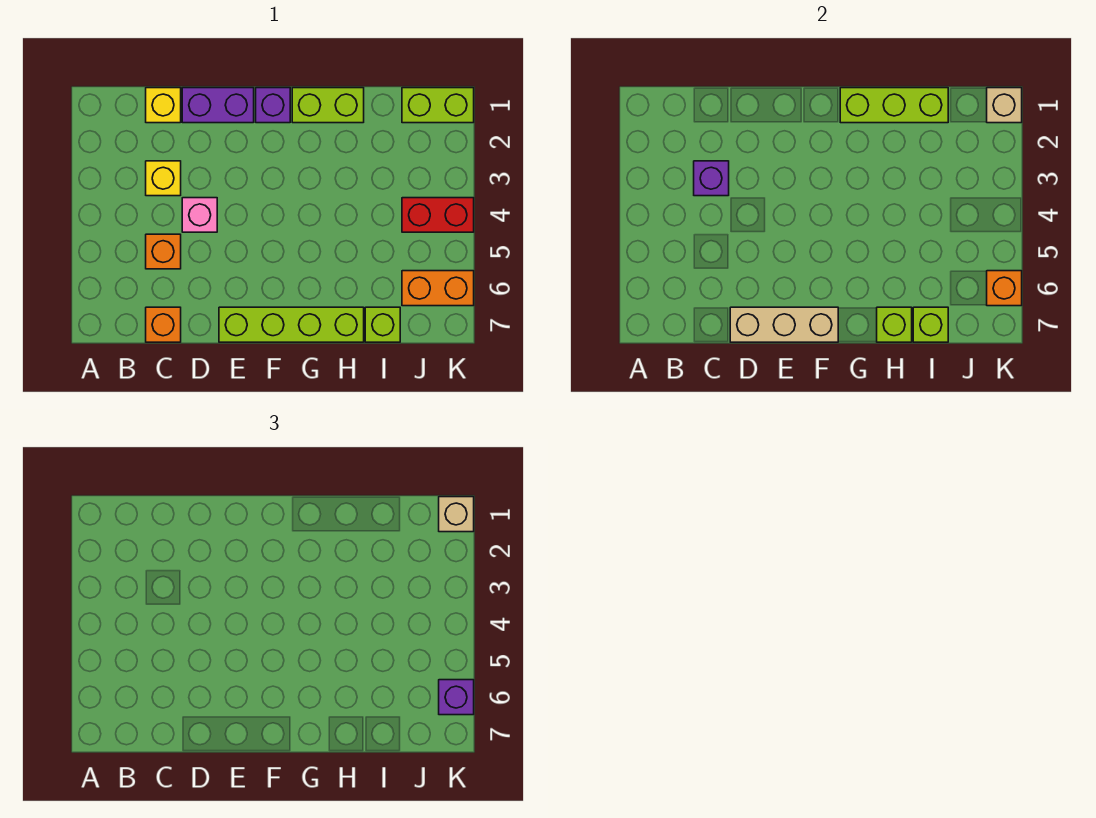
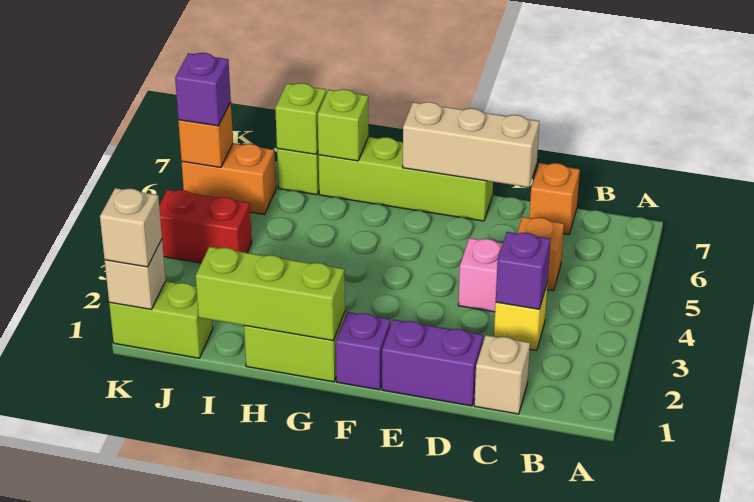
yellow 1x1 brick [146,88,181,123] -> tan 1x1 brick [474,335,530,414]

